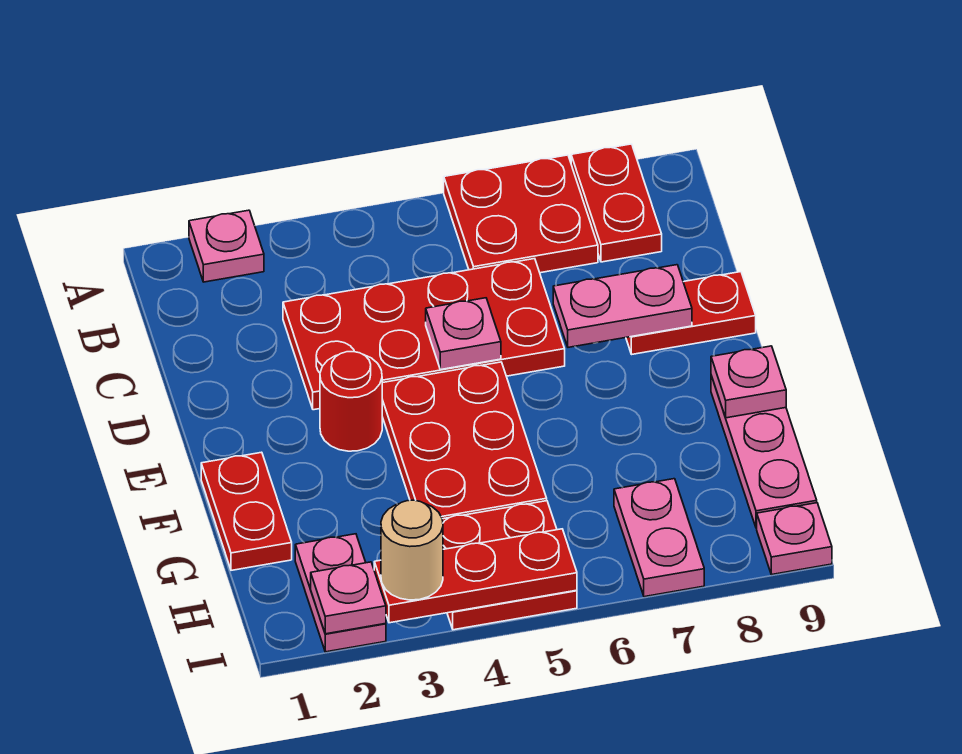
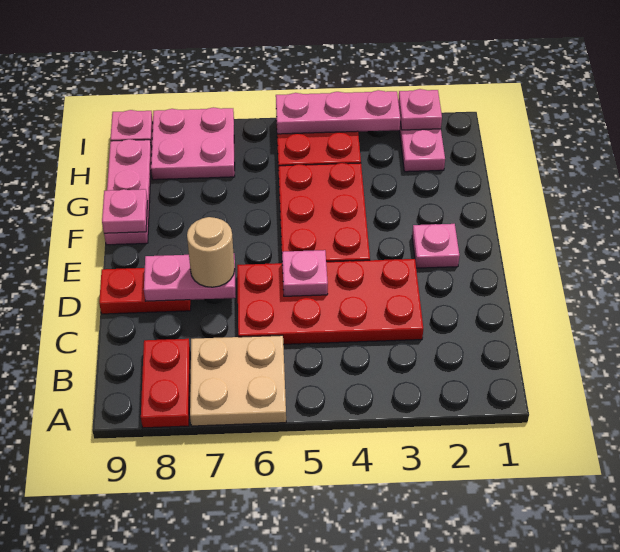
pink 1x1 plate [189,210,264,282] -> pink 1x1 plate moved to [412,224,459,268]
red 2x2 plate [444,155,598,273] -> tan 2x2 plate [190,335,286,426]
red 1x1 round brick [320,352,382,451] -> none
red 1x2 plate [201,452,292,570] -> none
pink 1x2 plate [614,479,704,597] -> pink 2x2 plate [151,107,235,180]
red 1x3 plate [374,529,577,623] -> pink 1x3 plate [276,90,400,134]
tan 1x1 round brick [381,500,443,600] -> tan 1x1 round brick moved to [187,217,235,287]

